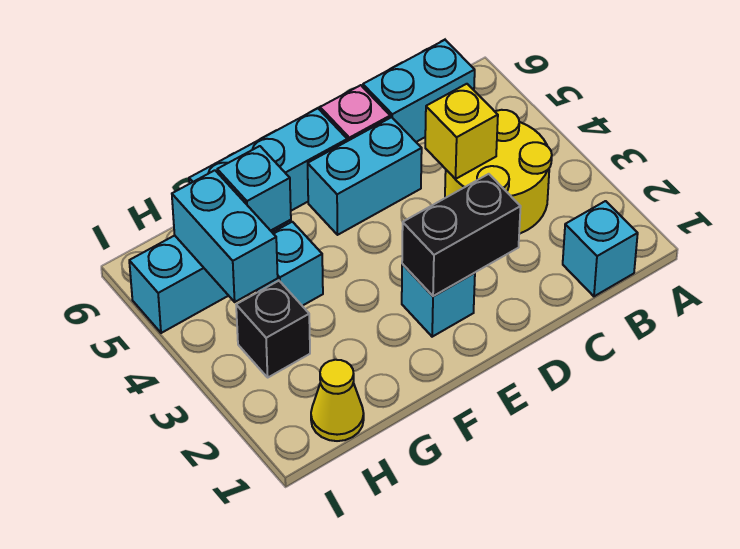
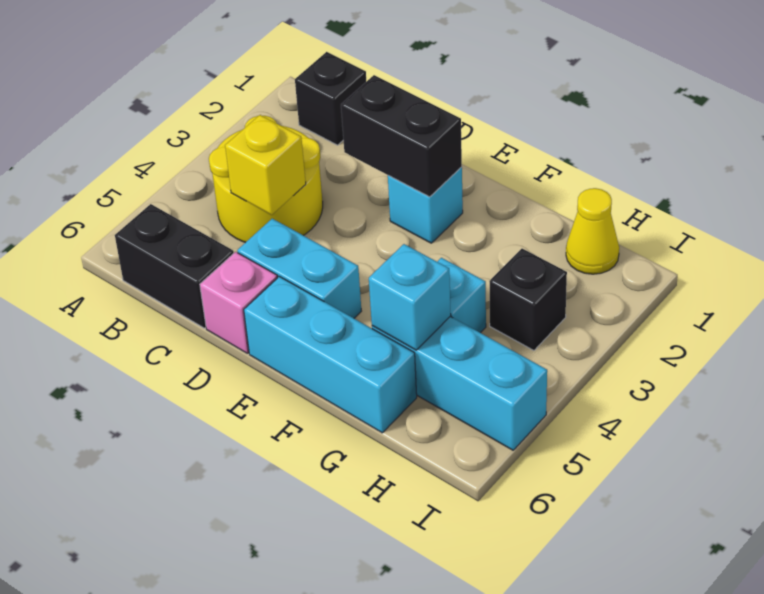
cyan 1x1 brick [563,201,638,296] -> black 1x1 brick [295,52,366,145]
cyan 1x2 brick [363,40,475,142] -> black 1x2 brick [115,204,234,328]
cyan 1x2 brick [172,170,278,302] -> none

